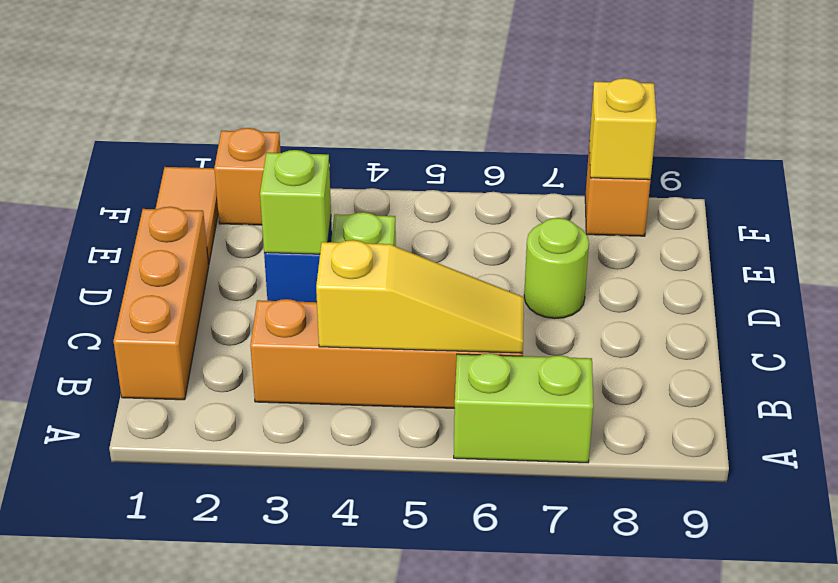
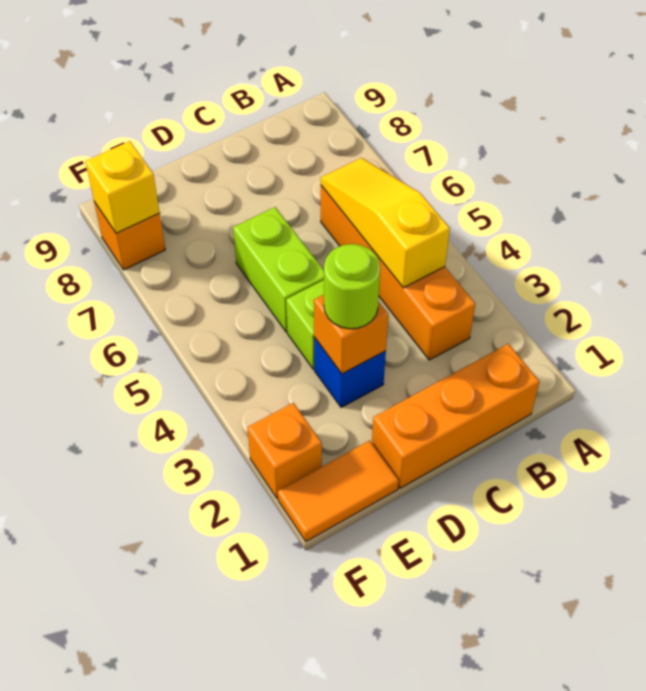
lime 1x2 brick [454,353,593,463] -> lime 1x2 brick moved to [233,207,324,332]
lime 1x1 brick [260,150,331,254] -> orange 1x1 brick [314,295,388,374]
lime 1x1 round brick [524,218,589,319] -> lime 1x1 round brick moved to [324,244,380,329]

